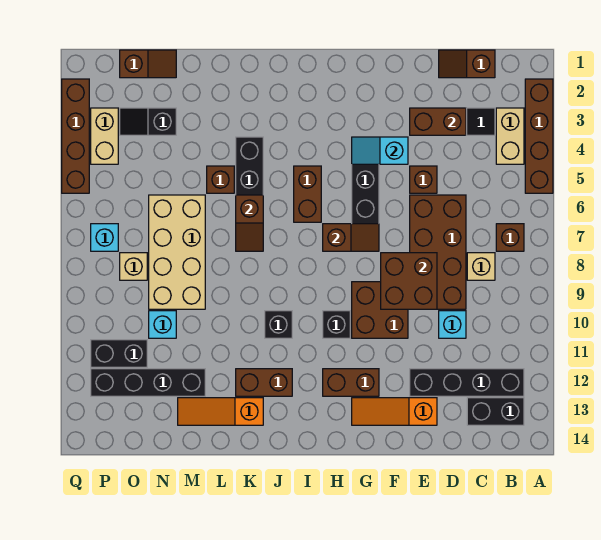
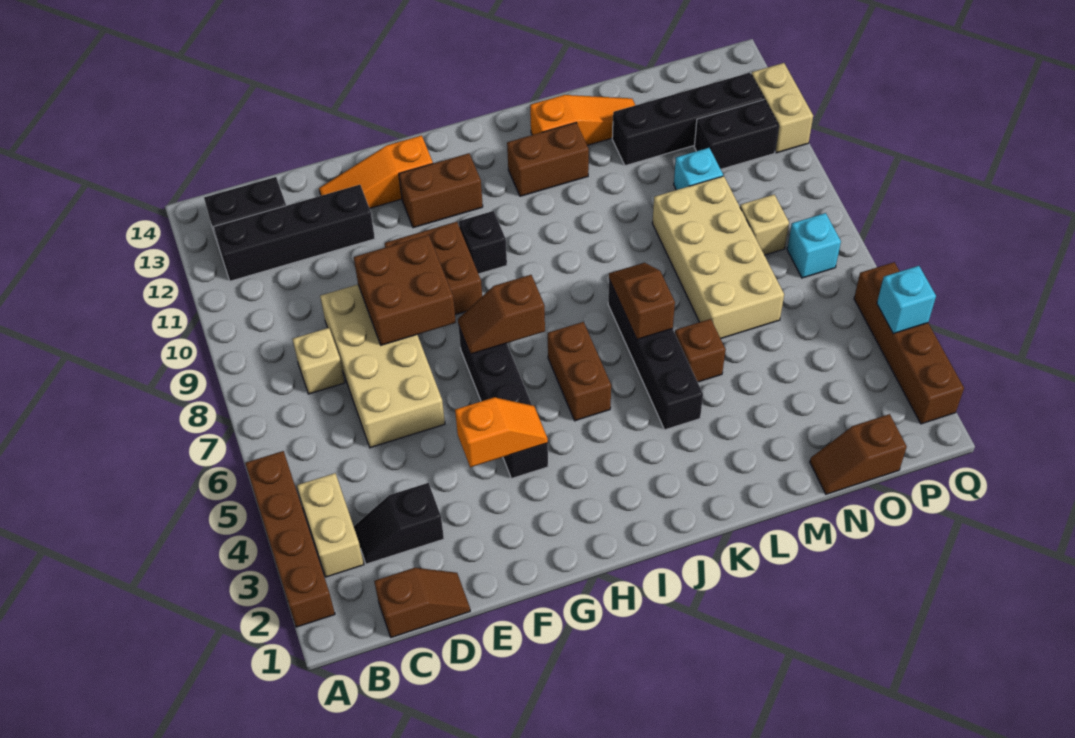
brown 1x1 brick [496,224,524,251] -> none
brown 1x2 brick [410,108,466,135] -> none
brown 2x4 brick [410,195,466,309] -> tan 2x4 brick [320,284,445,448]
cyan 1x1 brick [439,311,466,338] -> cyan 1x1 brick moved to [877,266,936,334]
brown 1x1 brick [410,166,437,193] -> none
orange 1x3 slope [352,398,437,425] -> orange 1x3 slope turned to [319,135,433,209]
cyan 1x2 slope [352,137,408,164] -> orange 1x2 slope [455,397,548,467]
black 1x1 brick [265,311,292,338] -> none
black 1x2 slope [120,108,176,135] -> none
tan 1x2 brick [91,108,118,164] -> tan 1x2 brick moved to [751,63,813,153]

